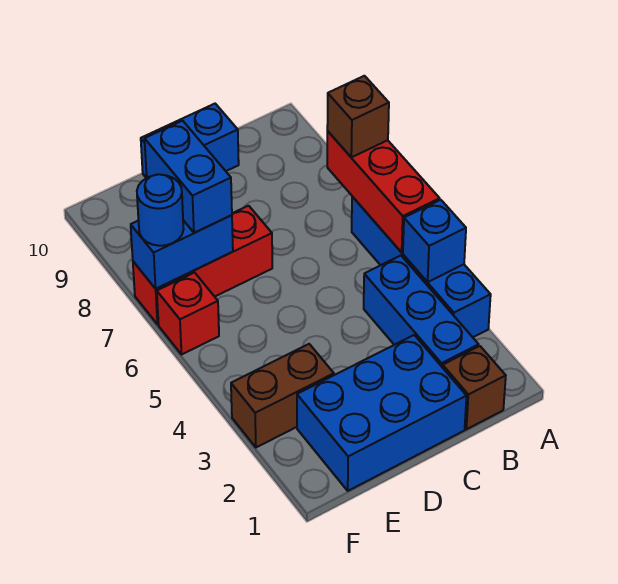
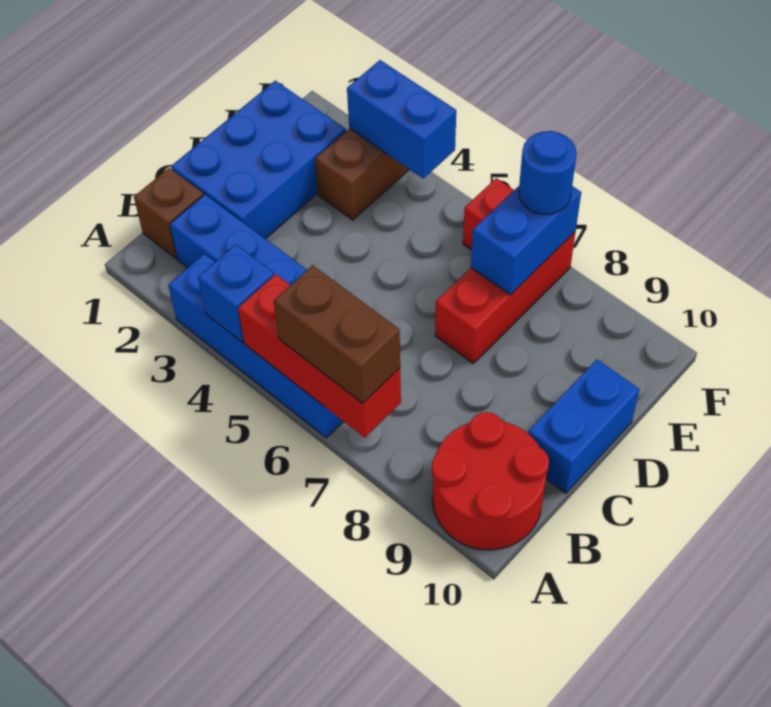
brown 1x1 brick [327,76,389,157] -> brown 1x2 brick [274,265,400,403]
none -> red 2x2 round brick [432,412,549,550]
blue 1x2 brick [145,121,232,233] -> blue 1x2 brick moved to [347,60,456,179]

